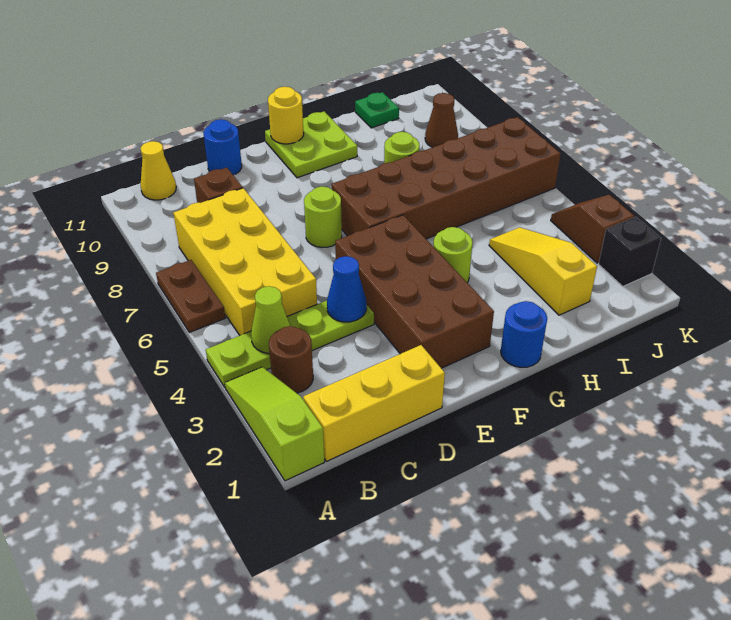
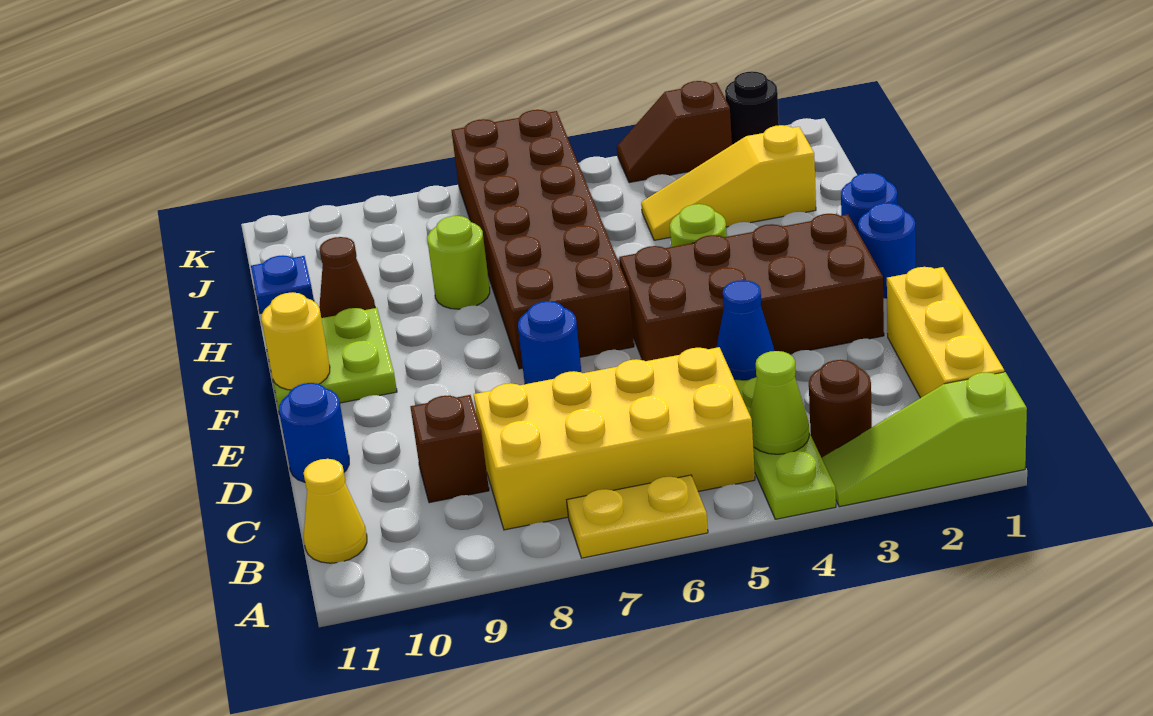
brown 1x2 plate [156,260,225,332] -> yellow 1x2 plate [567,475,708,558]
lime 1x1 round brick [304,186,342,248] -> blue 1x1 round brick [518,301,581,384]
none -> blue 1x1 round brick [858,203,916,298]
green 1x1 plate [355,92,399,128] -> blue 1x1 plate [251,255,314,314]
brown 1x1 cone [425,93,458,147] -> brown 1x1 cone moved to [319,237,375,318]
black 1x1 brick [598,217,661,287] -> black 1x1 round brick [725,71,779,145]

